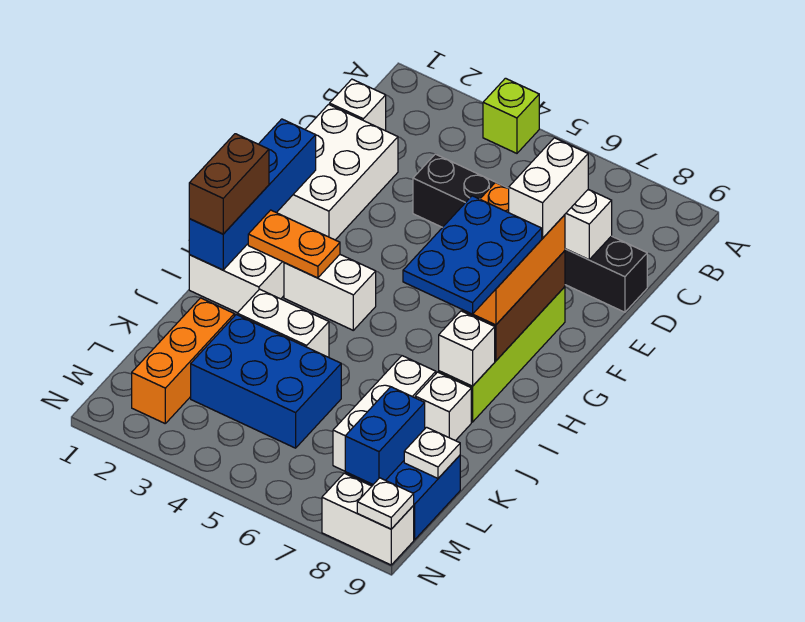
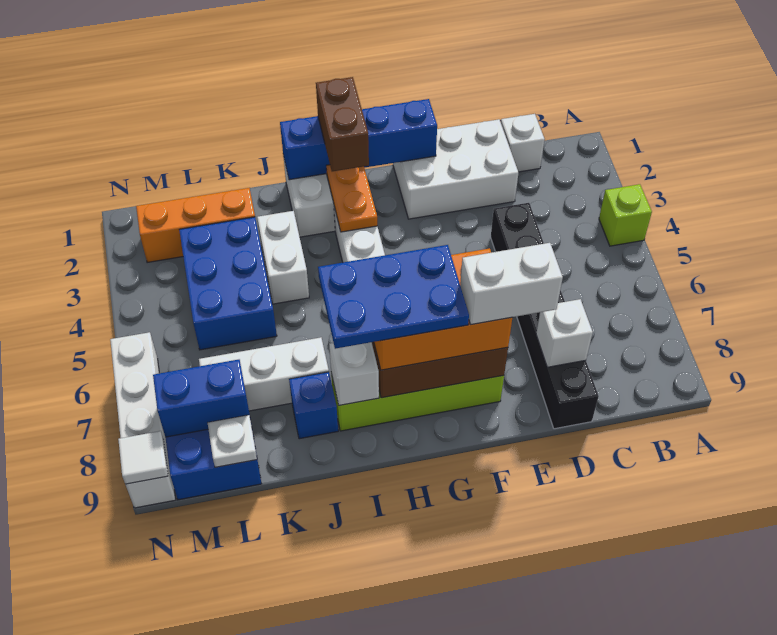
brown 1x2 brick [189,134,269,234] -> brown 1x2 brick turned to [316,77,369,171]
white 1x1 brick [415,372,471,441] -> blue 1x1 brick [289,372,338,439]
white 1x2 brick [322,473,414,565] -> white 1x4 brick [110,332,176,508]
white 1x1 plate [357,478,414,529] -> white 1x1 tile [118,431,168,484]

